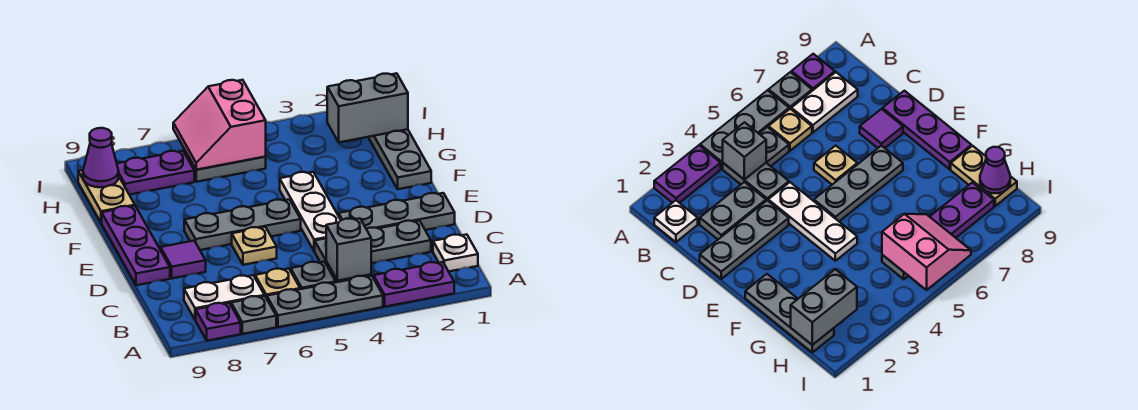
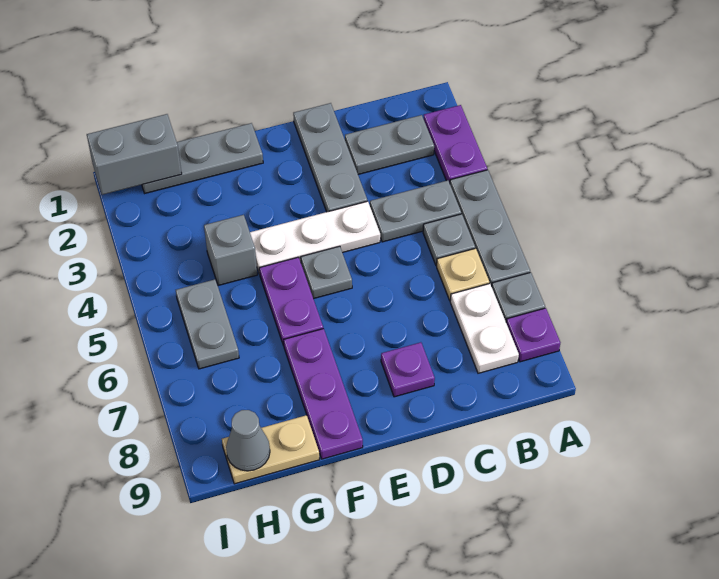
white 1x1 plate [433,234,478,272] -> none
grey 1x1 brick [326,218,371,281] -> grey 1x1 brick moved to [204,215,257,286]
grey 1x2 plate [367,221,431,263] -> grey 1x2 plate turned to [345,115,434,174]
tan 1x1 plate [232,227,277,265] -> none
purple 1x1 tile [161,241,206,278] -> purple 1x1 plate [381,342,435,397]
purple 1x3 plate [102,206,170,285] -> purple 1x3 plate turned to [284,329,363,459]
grey 1x3 plate [184,199,301,250] -> grey 1x1 plate [301,246,352,299]
grey 1x2 brick [327,73,408,142] -> grey 1x2 brick turned to [87,114,182,195]
pink 2x2 slope [173,80,266,170] -> none
purple 1x2 plate [117,151,194,195] -> purple 1x2 plate moved to [259,257,323,346]
purple 1x1 cone [83,128,119,187] -> grey 1x1 cone [226,410,270,471]

